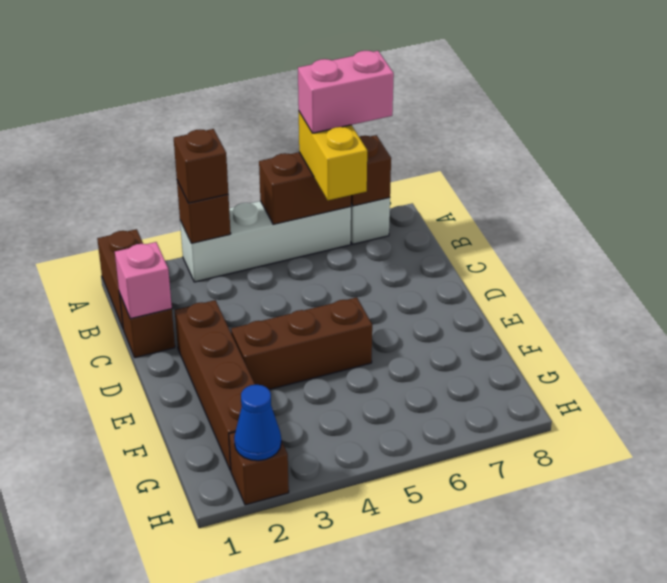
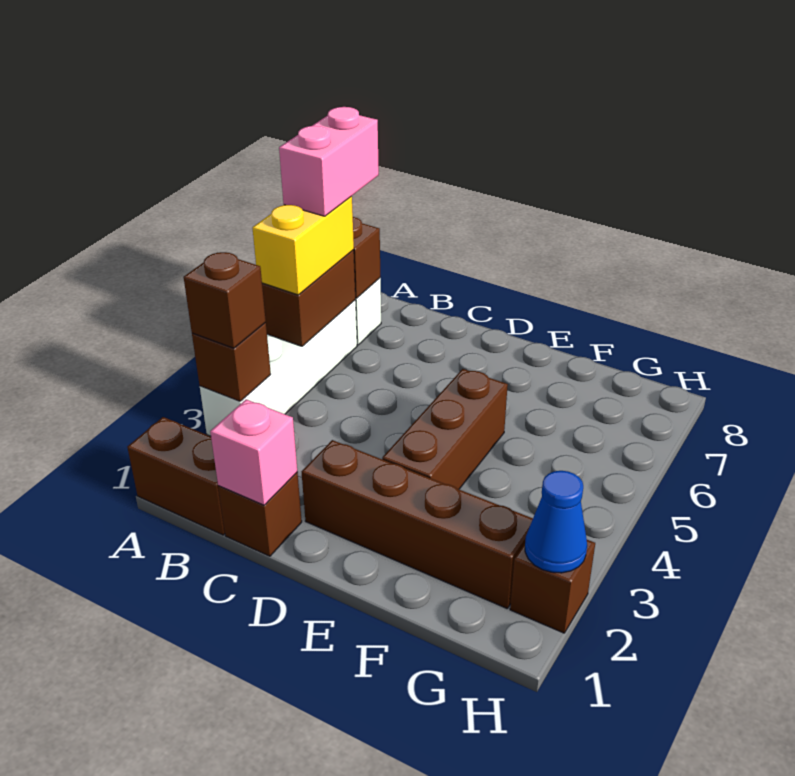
yellow 1x2 brick [299,112,367,200] -> yellow 1x2 brick turned to [252,196,354,295]

